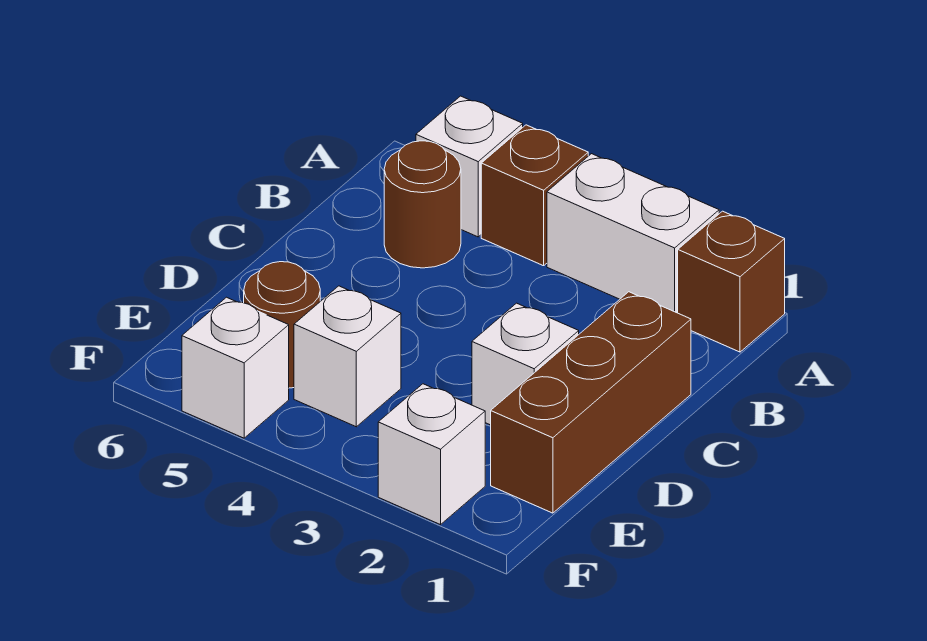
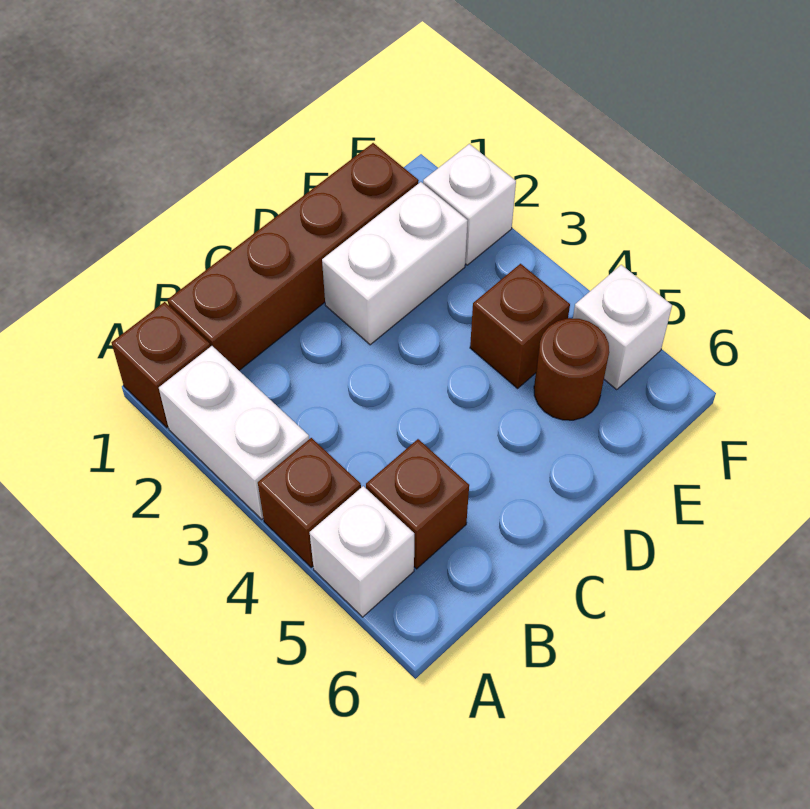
brown 1x1 round brick [384,141,461,268] -> brown 1x1 brick [366,439,469,569]
brown 1x3 brick [491,292,691,513] -> brown 1x4 brick [167,143,419,370]
white 1x1 brick [472,303,579,425] -> white 1x2 brick [322,182,468,345]
white 1x1 brick [294,286,401,427] -> brown 1x1 brick [470,264,570,388]

